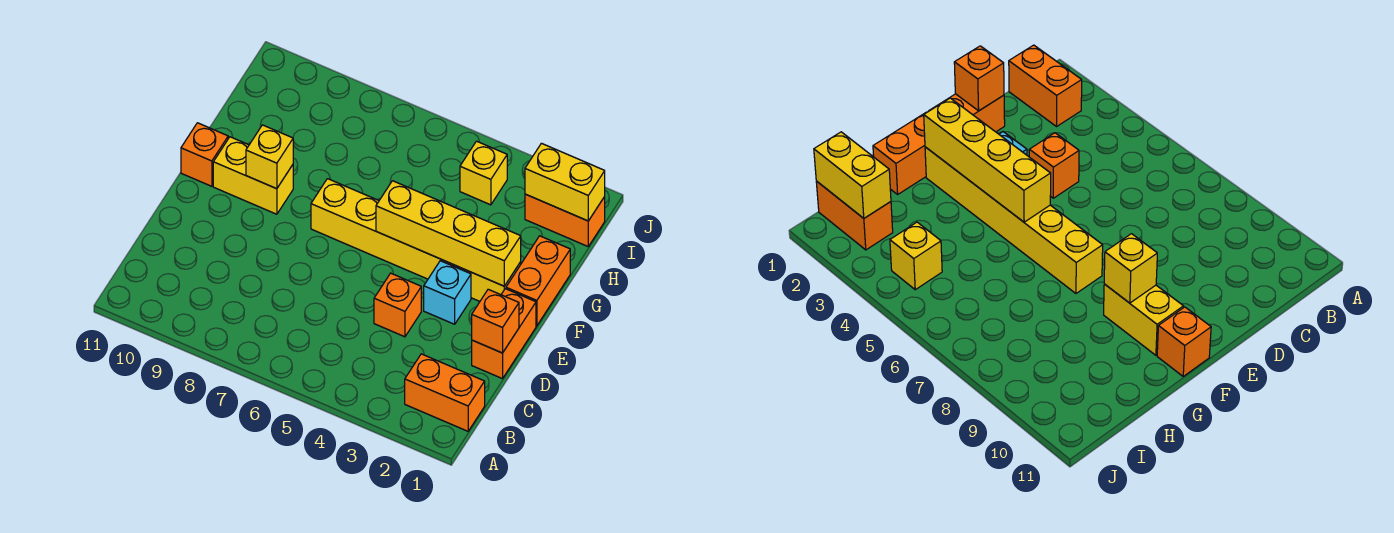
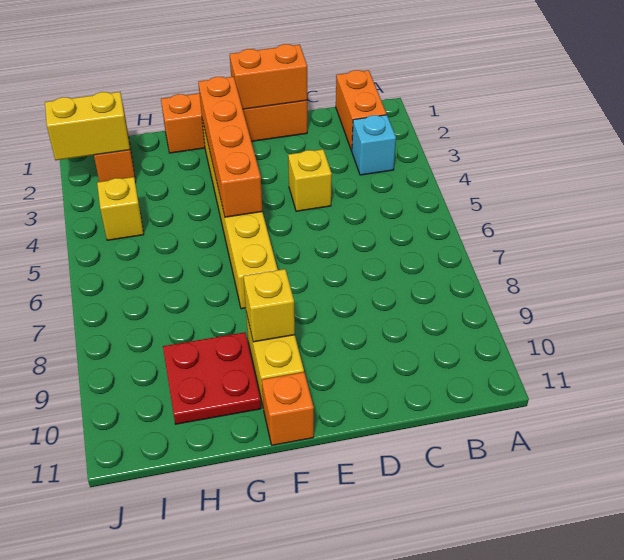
orange 1x1 brick [472,289,519,353] -> orange 1x2 brick [230,44,307,109]
orange 1x1 brick [374,273,421,337] -> yellow 1x1 brick [288,149,332,211]
cyan 1x1 brick [424,261,471,324] -> cyan 1x1 brick moved to [352,115,396,175]
yellow 1x4 brick [376,181,521,286] -> orange 1x4 brick [198,77,263,217]
none -> red 2x2 plate [163,332,261,424]
yellow 1x2 brick [525,143,605,221] -> yellow 1x2 brick turned to [45,92,130,160]

